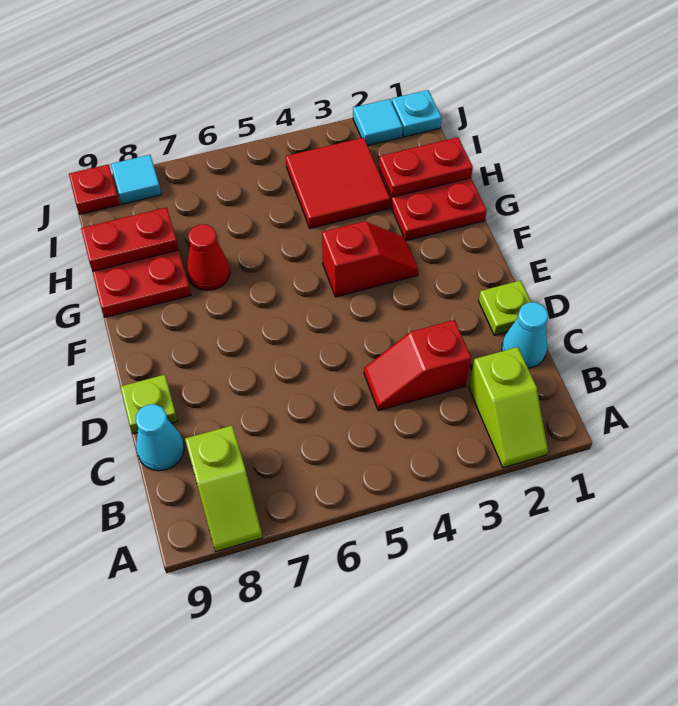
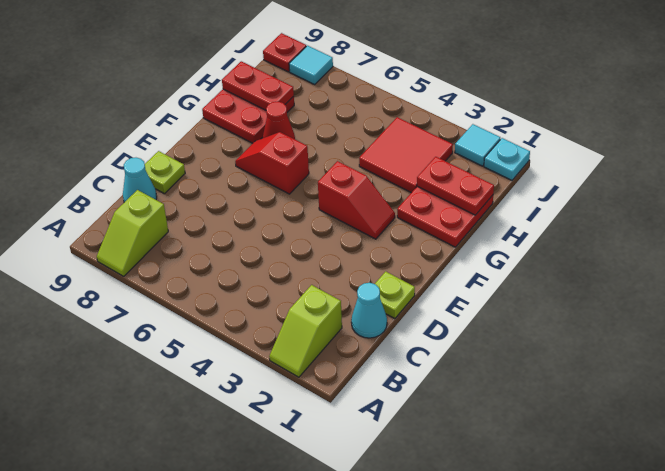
red 1x2 slope [364,320,471,411] -> red 1x2 slope moved to [235,132,309,194]

